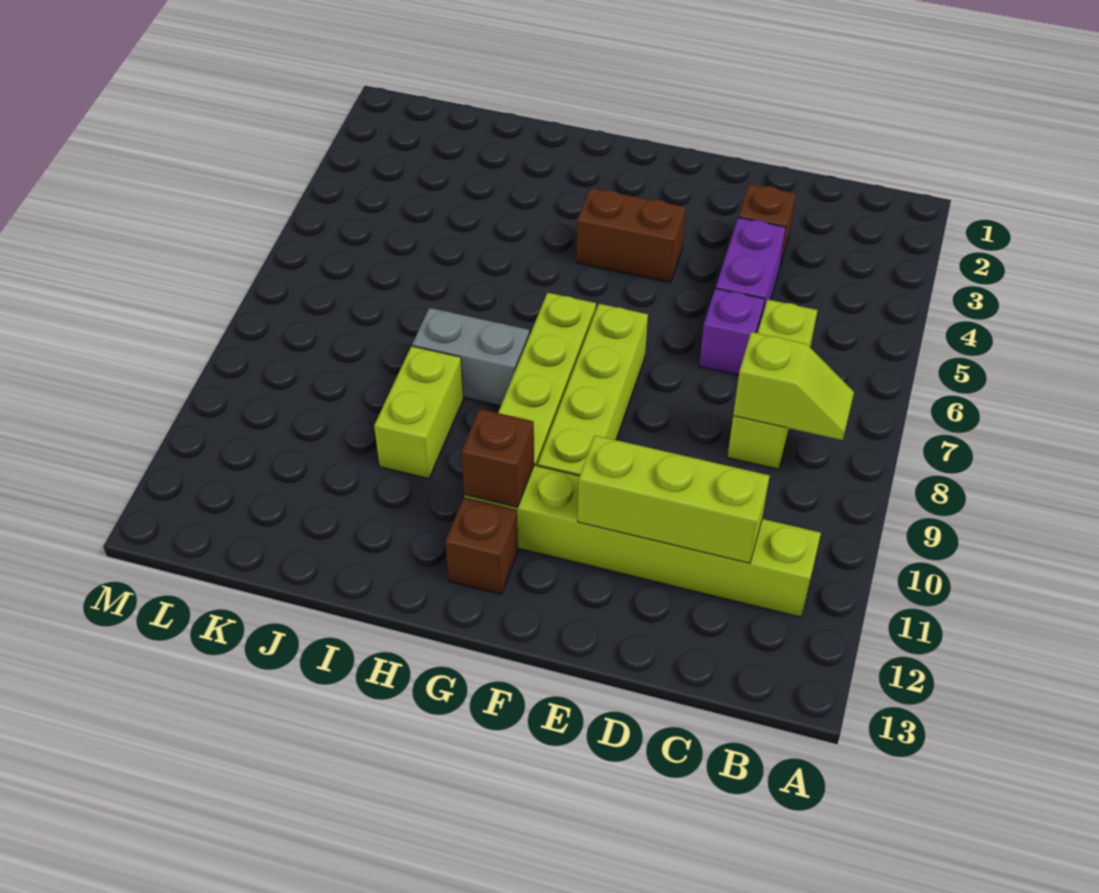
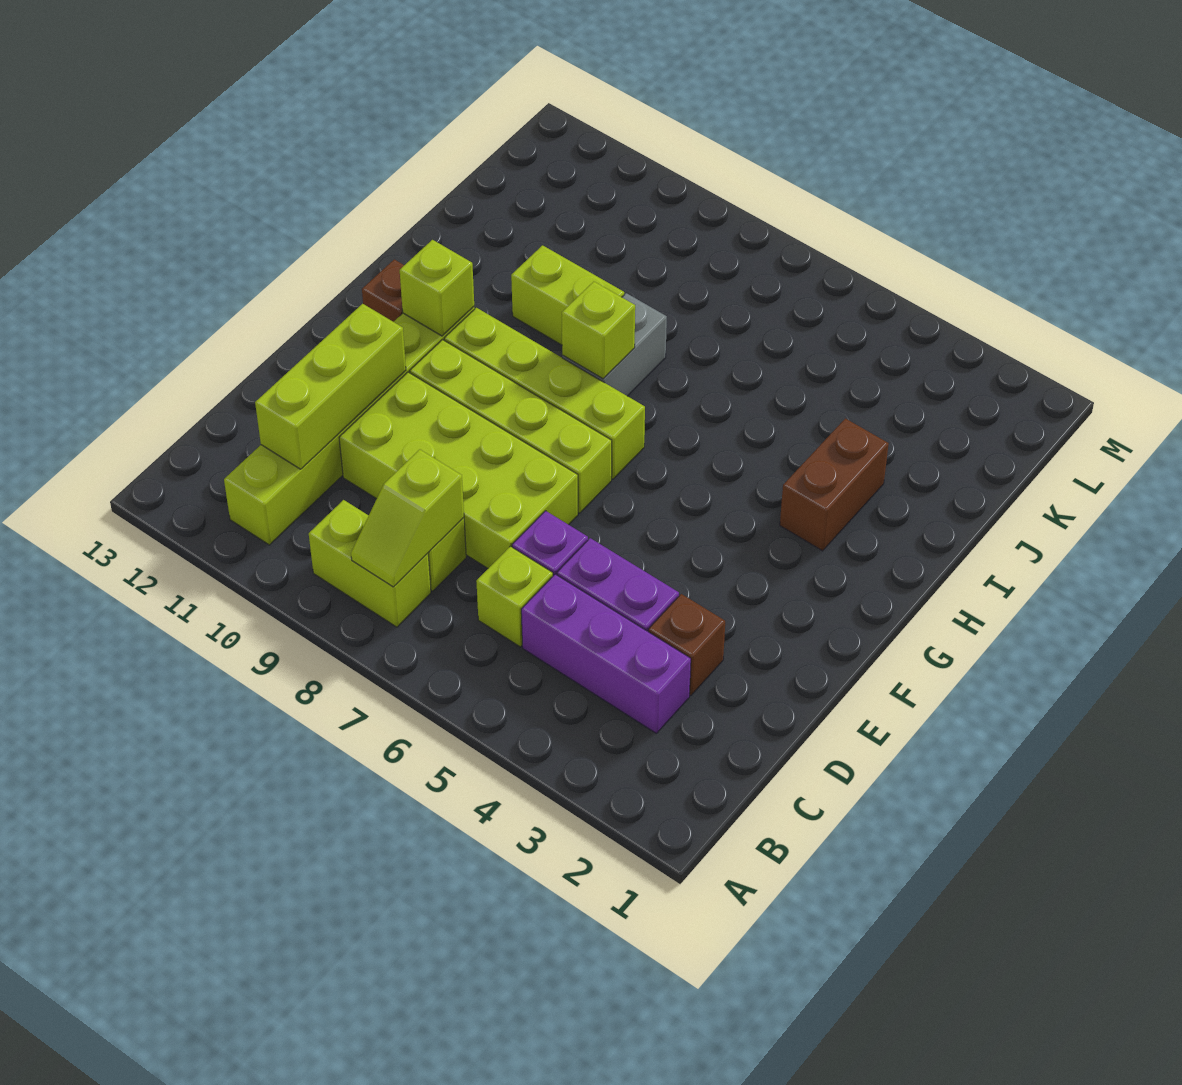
none -> lime 1x2 brick [309,500,431,627]
none -> purple 1x3 brick [521,574,691,733]
none -> lime 2x4 brick [339,372,578,568]
brown 1x2 brick [576,188,686,283] -> brown 1x2 brick moved to [780,418,889,551]
brown 1x1 brick [461,409,534,508] -> lime 1x1 brick [400,240,474,336]
none -> lime 1x1 brick [562,282,635,379]

